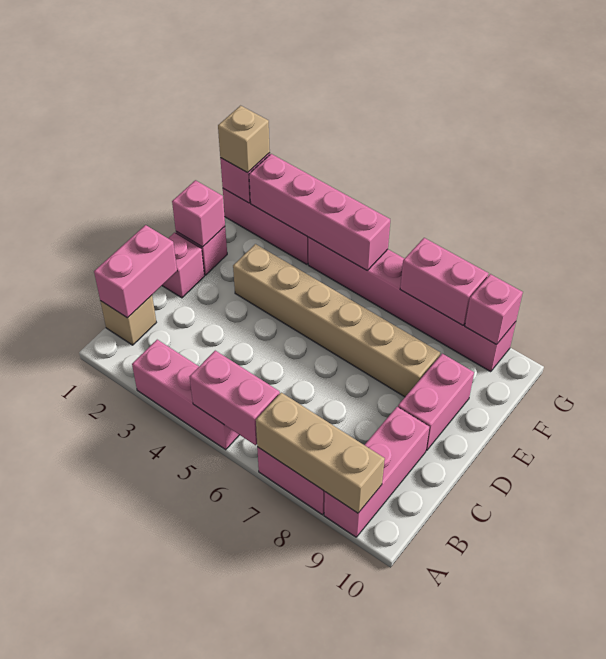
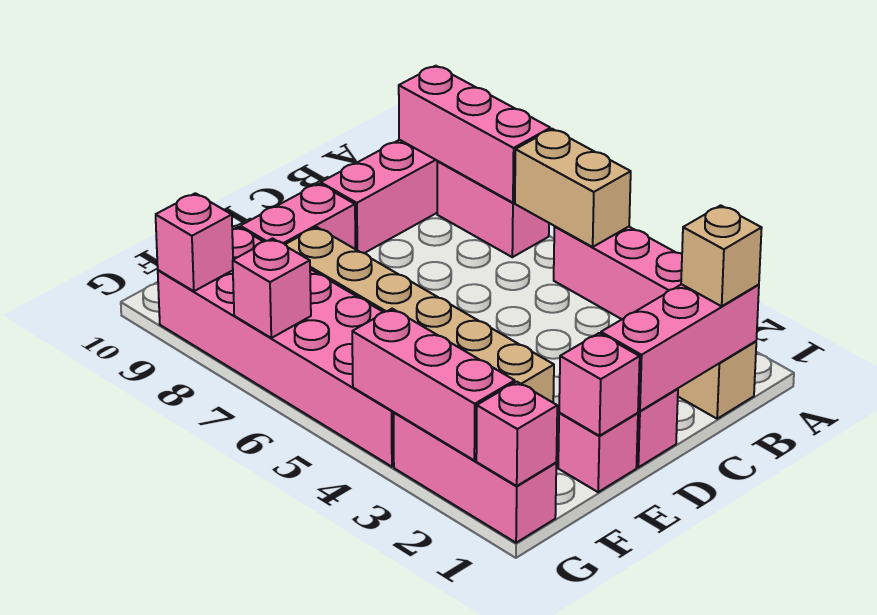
pink 1x2 brick [190,351,280,445] -> tan 1x2 brick [515,129,631,247]
tan 1x3 brick [256,393,385,513] -> pink 1x3 brick [399,66,550,203]
pink 1x2 brick [94,225,177,318] -> pink 1x3 brick [601,284,759,411]
tan 1x1 brick [218,106,270,173] -> tan 1x1 brick moved to [681,205,762,306]
pink 1x4 brick [249,154,390,270] -> pink 1x3 brick [352,309,515,461]
pink 1x6 brick [308,238,516,372] -> pink 2x6 brick [158,227,394,467]
pink 1x2 brick [400,238,489,325] -> pink 1x1 brick [233,239,311,338]

